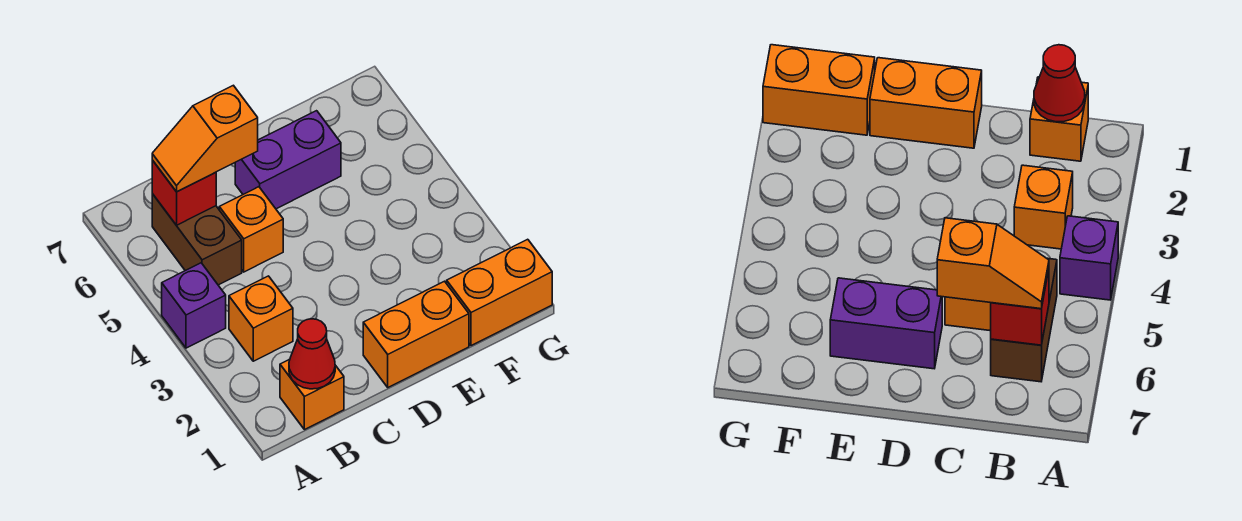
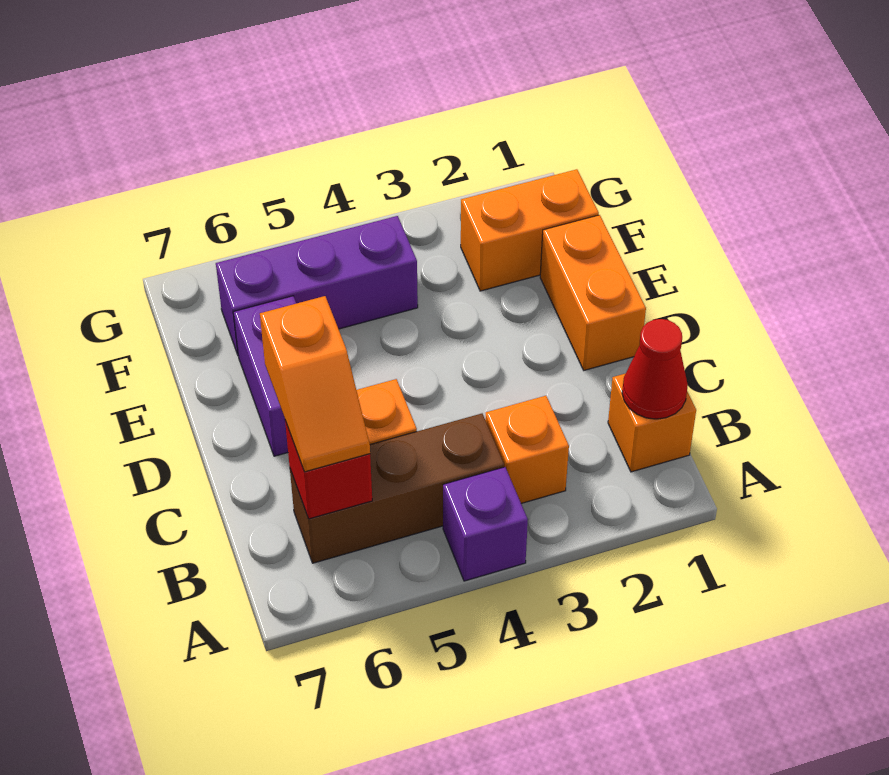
brown 1x2 brick [152,194,242,285] -> brown 1x3 brick [290,414,504,563]
orange 1x2 brick [447,239,552,346] -> orange 1x2 brick turned to [461,169,599,291]
none -> purple 1x3 brick [216,216,418,354]

